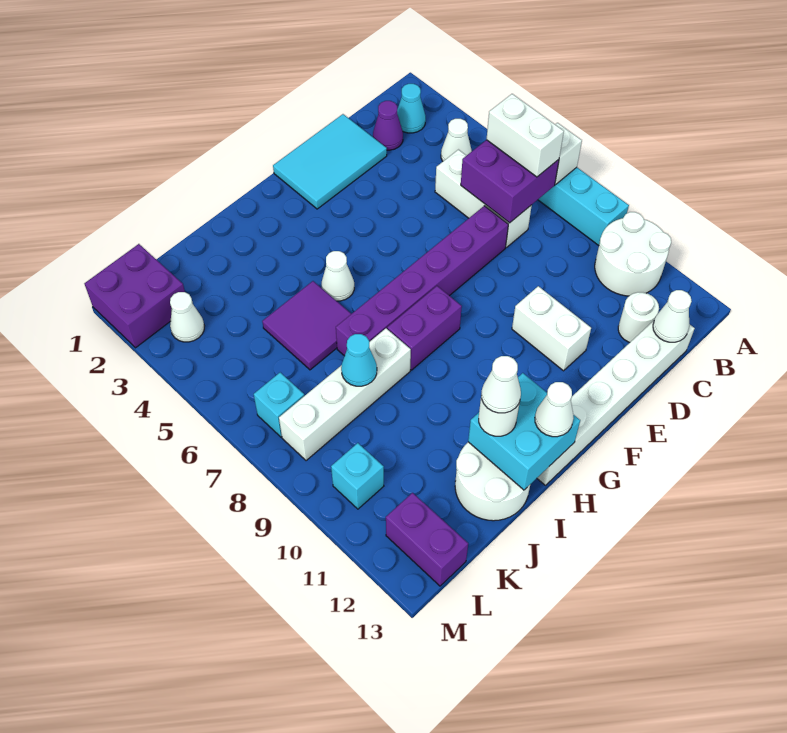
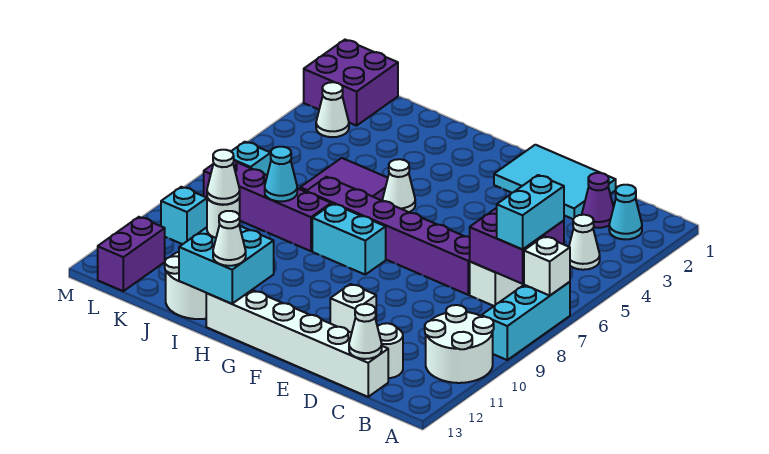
white 1x2 brick [486,94,564,177] -> cyan 1x2 brick [497,175,564,249]
white 1x2 brick [512,286,591,371] -> white 1x1 brick [330,284,376,333]
purple 1x2 brick [387,286,462,370] -> cyan 1x2 brick [312,204,386,275]
white 1x4 brick [279,328,411,461] -> purple 1x4 brick [204,160,331,251]

